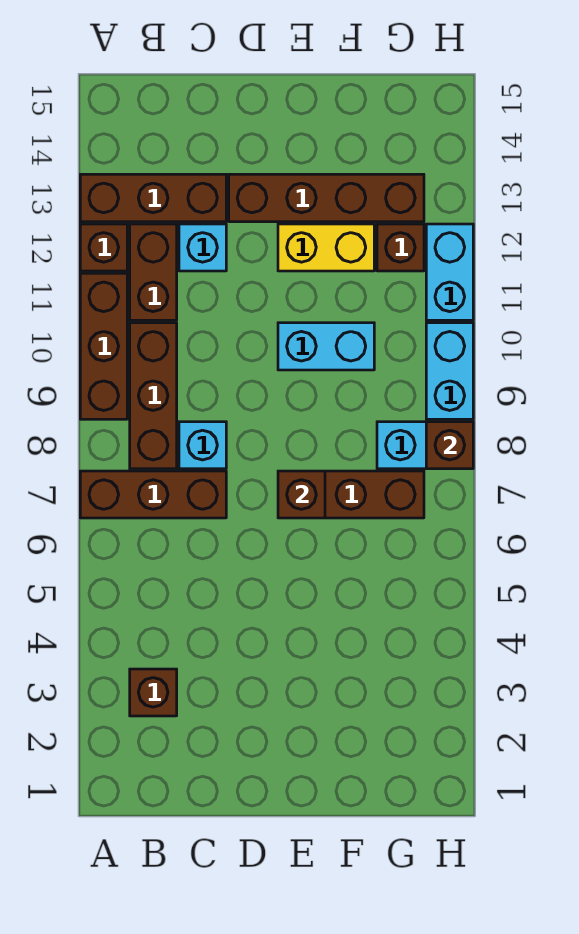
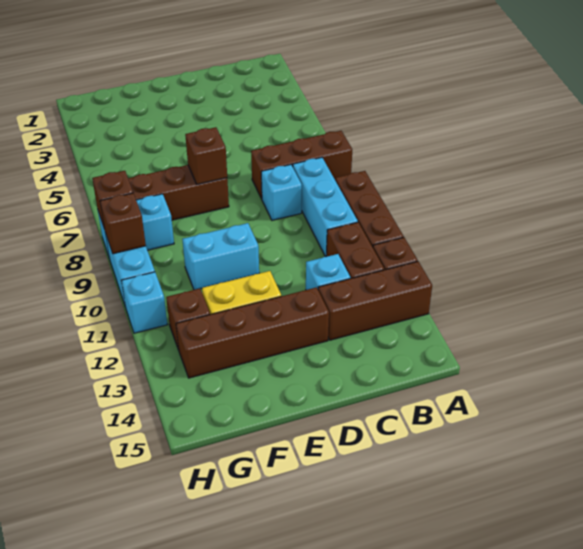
brown 1x1 brick [130,669,177,716] -> brown 1x1 brick moved to [100,193,146,254]
brown 1x3 brick [130,323,177,469] -> cyan 1x3 brick [293,157,358,257]
cyan 1x2 brick [426,224,473,320] -> cyan 1x1 brick [121,272,167,333]

